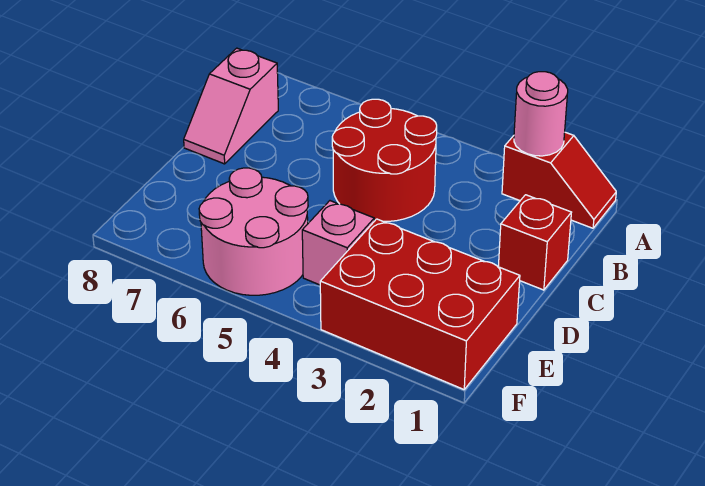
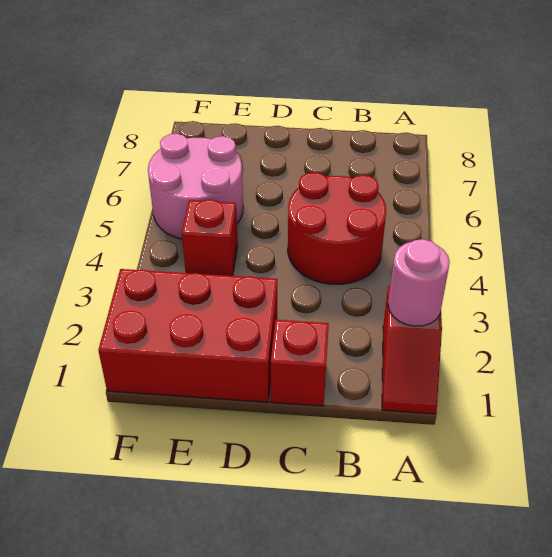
pink 1x2 slope [184,48,278,164] -> none
red 2x3 brick [320,219,520,389] -> red 2x3 brick turned to [98,269,277,402]
pink 1x1 brick [302,201,374,285] -> red 1x1 brick [182,200,238,276]

